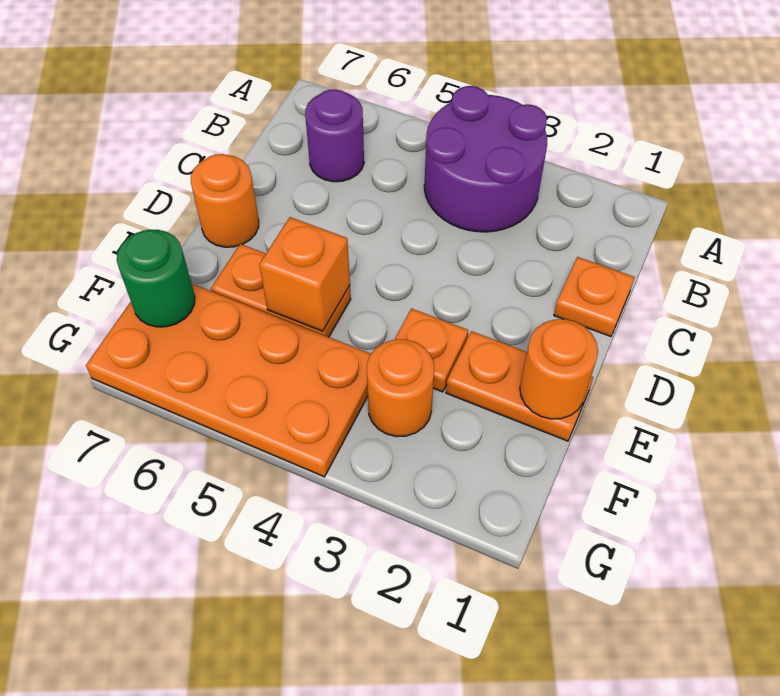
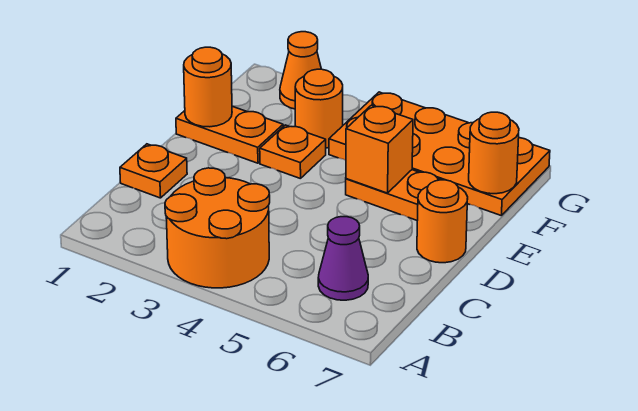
purple 2x2 round brick [424,86,547,232] -> orange 2x2 round brick [165,168,270,288]
purple 1x1 round brick [305,89,364,182] -> purple 1x1 cone [318,217,368,300]
green 1x1 round brick [117,230,195,327] -> orange 1x1 round brick [469,112,519,194]
none -> orange 1x1 cone [280,32,321,109]

